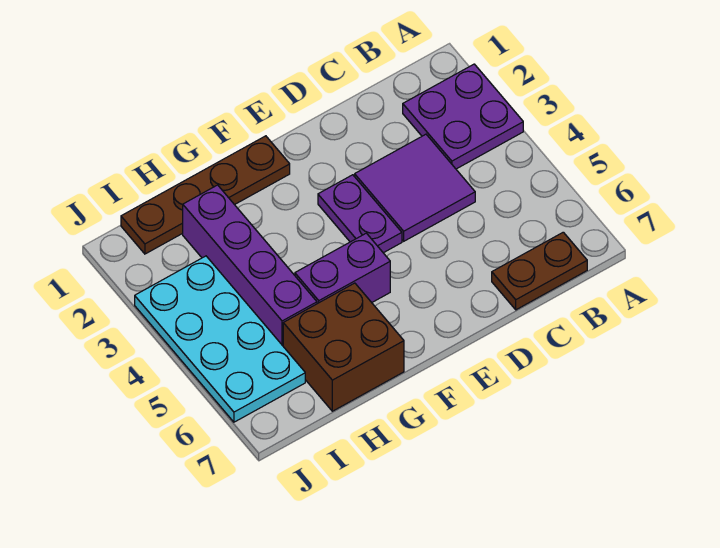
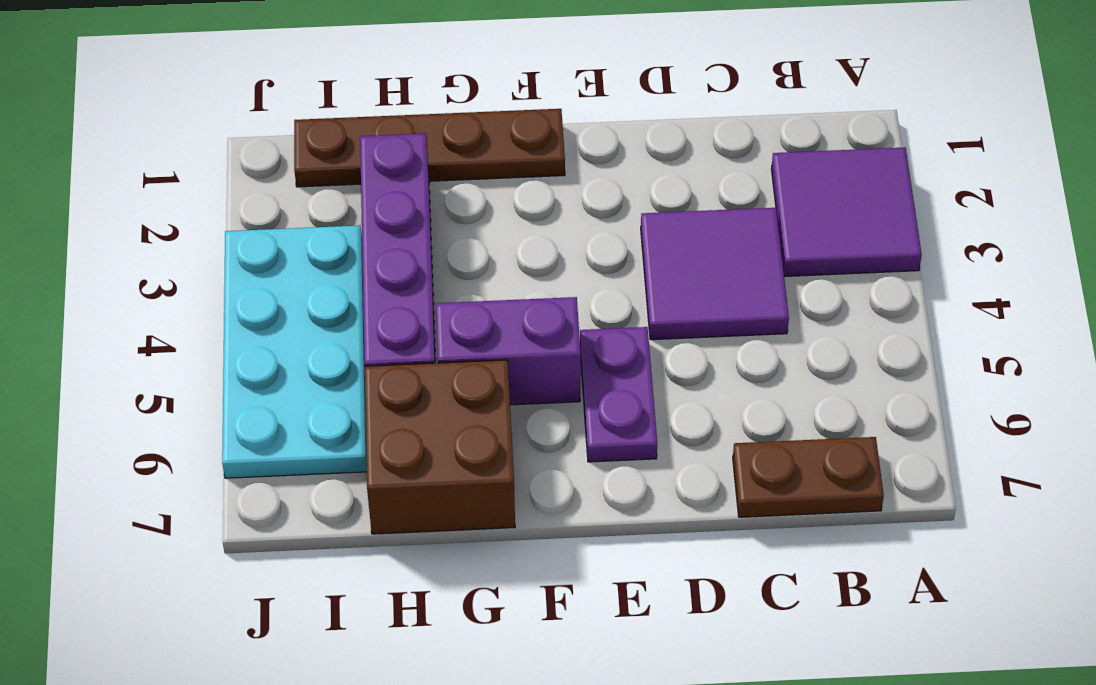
purple 2x2 plate [403,64,523,169] -> purple 2x2 tile [771,147,922,277]
purple 1x2 plate [318,175,402,253] -> purple 1x2 plate moved to [580,327,657,462]

